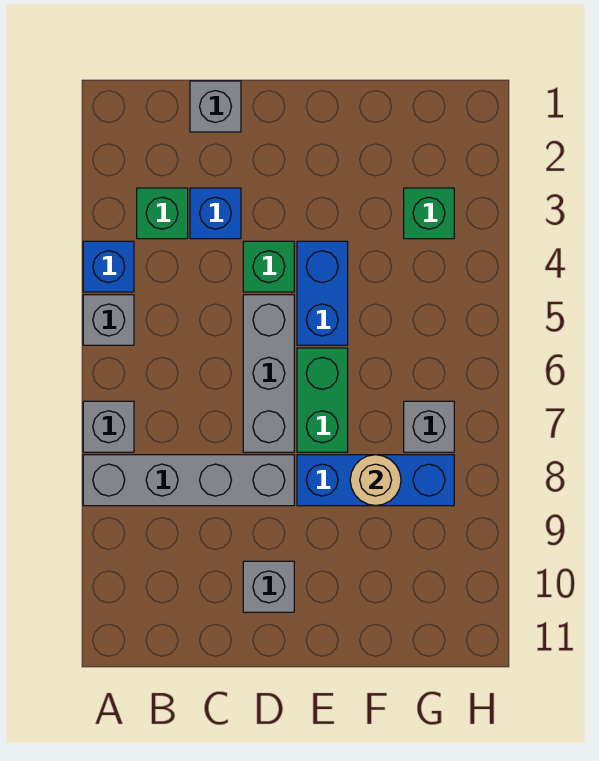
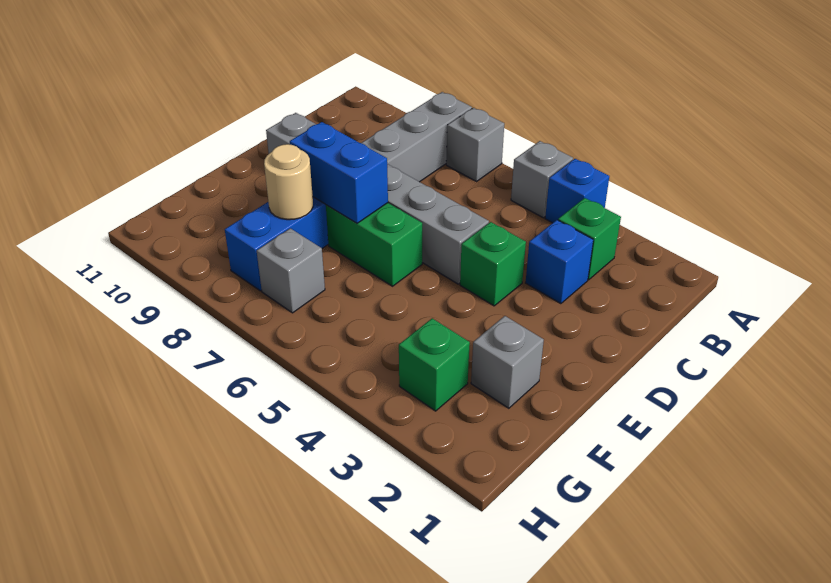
grey 1x1 brick [190,81,241,132] -> grey 1x1 brick moved to [471,316,544,408]
blue 1x2 brick [297,241,348,345] -> blue 1x2 brick moved to [290,122,388,223]

